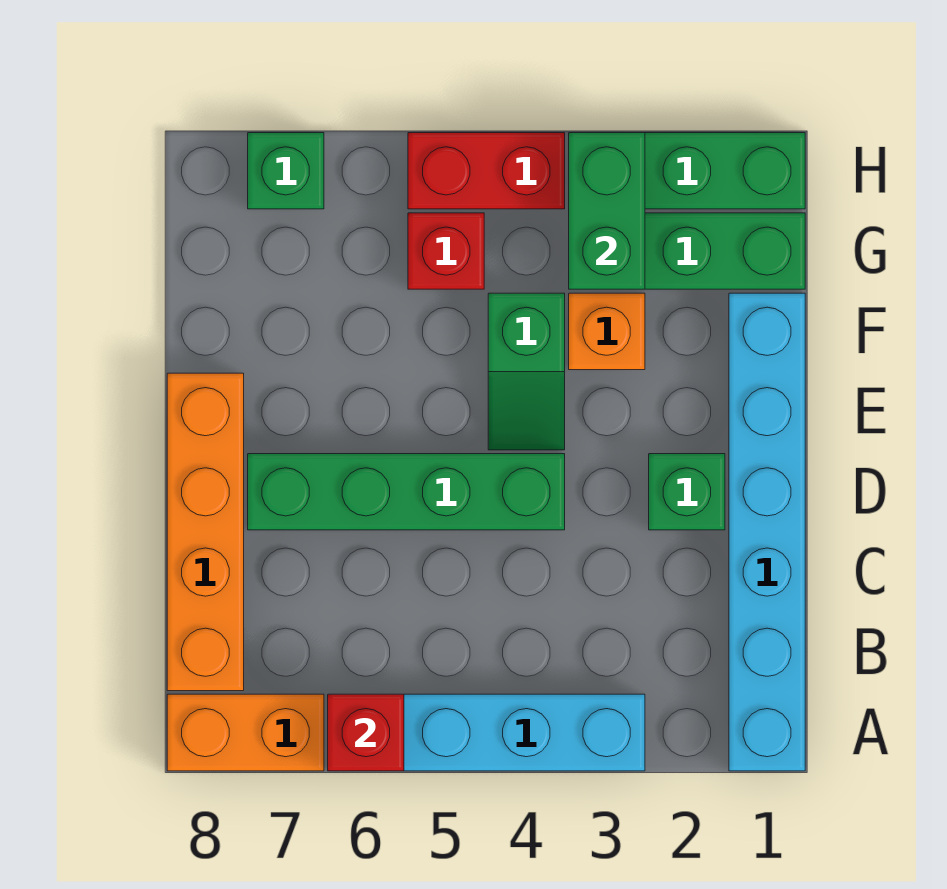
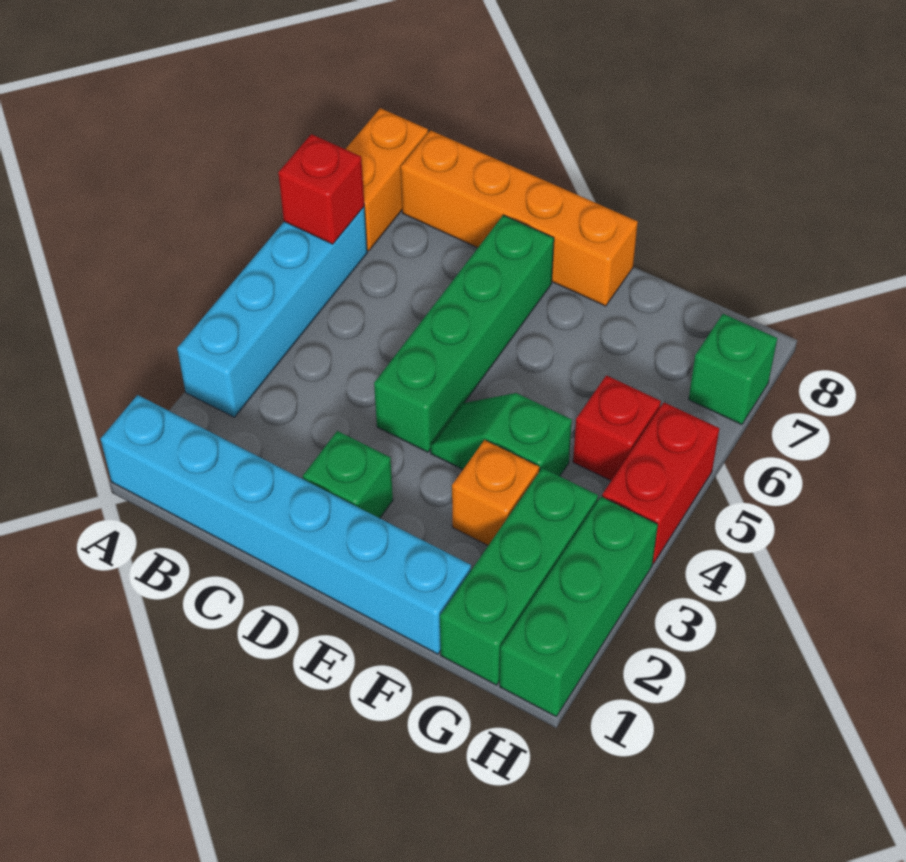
green 1x2 brick [569,133,645,289] -> none

